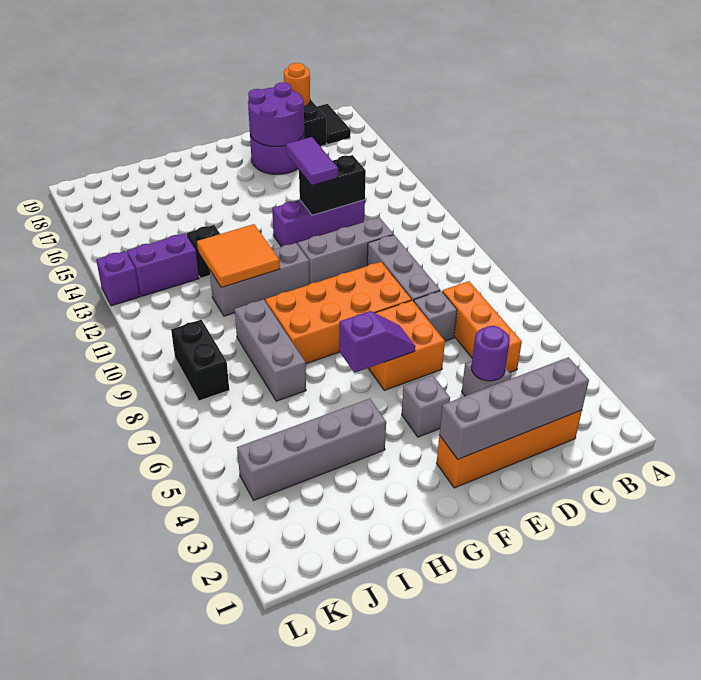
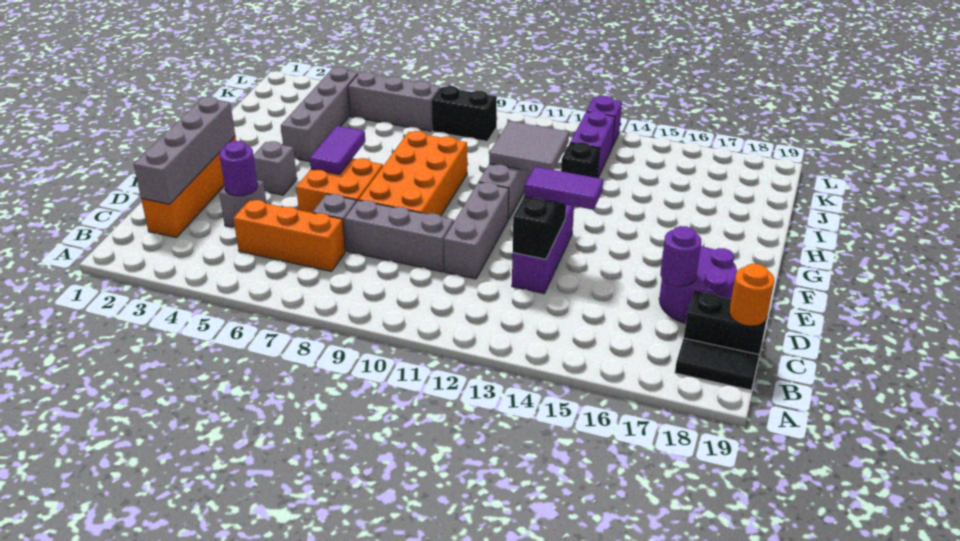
purple 2x2 round brick [248,82,304,146] -> purple 1x1 round brick [660,226,701,286]
purple 1x2 slope [339,311,415,373] -> purple 1x2 tile [310,126,365,174]
orange 2x2 tile [197,224,280,287] -> grey 2x2 tile [489,121,569,171]
grey 1x3 brick [235,300,306,401] -> grey 1x3 brick moved to [348,72,440,131]

